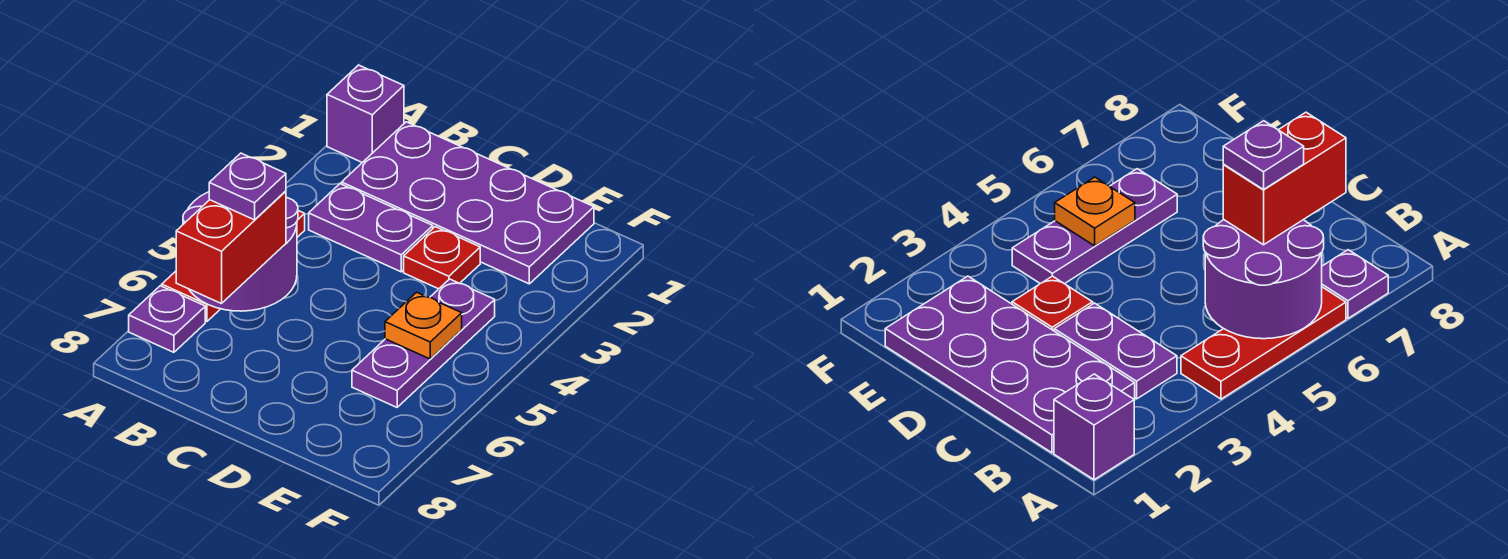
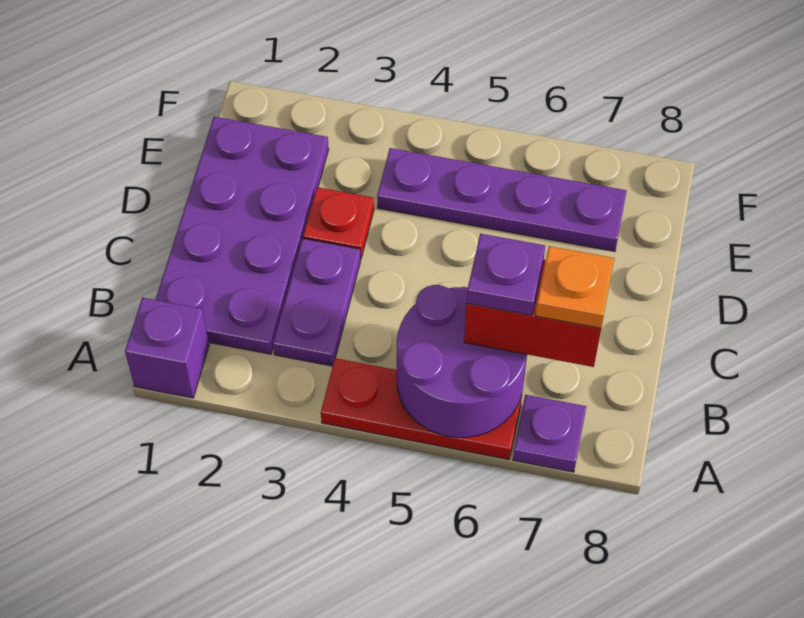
purple 1x3 plate [352,279,495,407] -> purple 1x4 plate [377,148,627,251]
orange 1x1 plate [385,292,462,359] -> orange 1x1 plate moved to [535,246,614,328]

